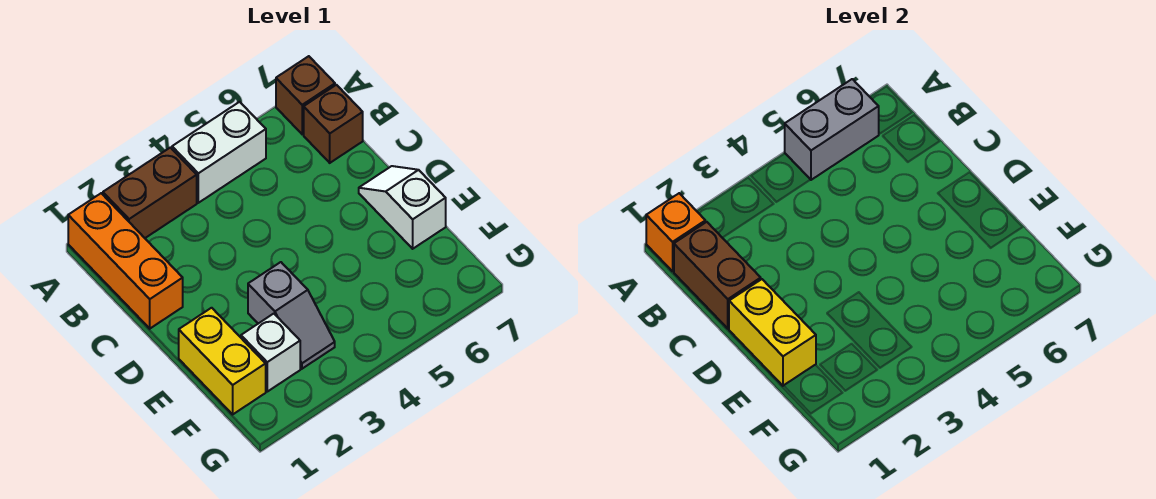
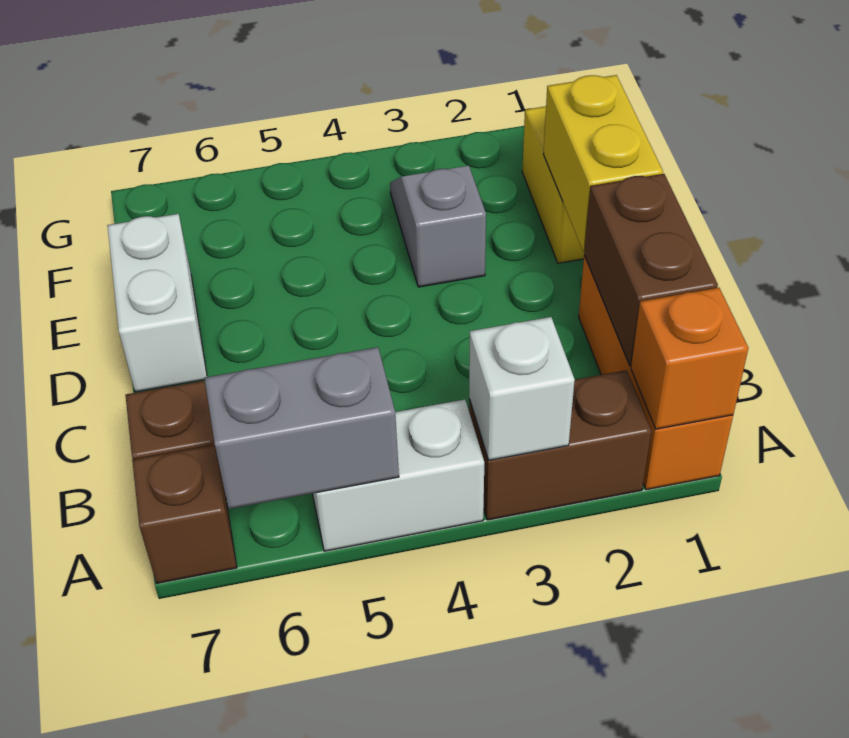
white 1x2 slope [359,166,446,249] -> white 1x2 brick [107,214,207,392]
white 1x1 brick [241,314,300,392] -> white 1x1 brick moved to [469,317,575,460]

